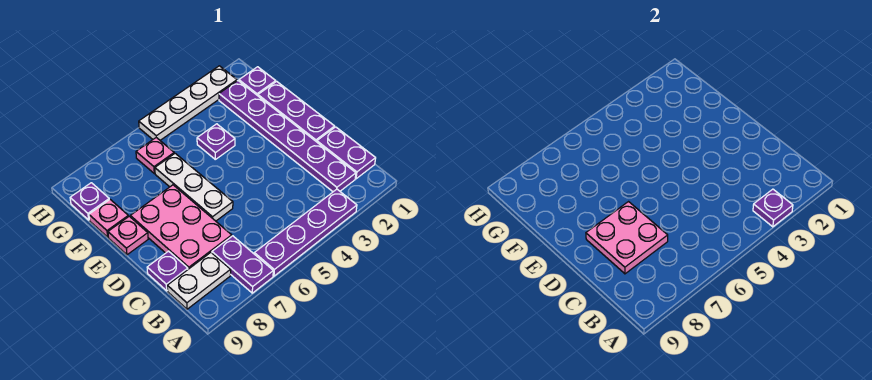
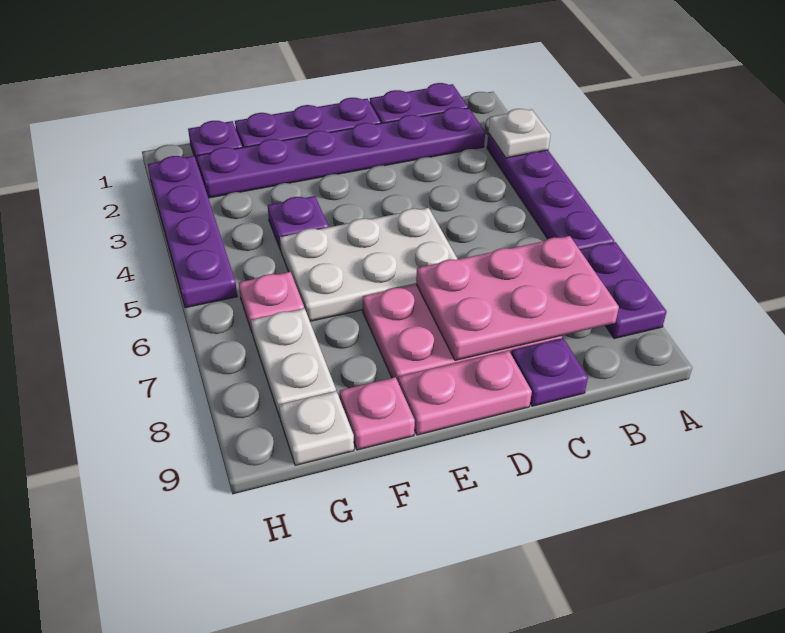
purple 1x1 plate [753,189,793,227] -> white 1x1 plate [488,109,551,158]
purple 1x2 plate [212,236,273,293] -> purple 1x2 plate turned to [580,242,667,339]
white 1x2 plate [167,253,231,309] -> white 1x2 plate moved to [251,308,336,417]
pink 2x2 plate [586,202,668,274] -> pink 2x3 plate [416,236,619,360]
white 1x3 plate [155,153,233,221] -> white 2x3 plate [280,208,457,321]
pink 1x1 plate [108,216,148,255] -> pink 1x2 plate [398,351,532,435]
purple 1x1 plate [70,183,109,220] -> white 1x1 plate [279,391,354,465]
white 1x4 plate [139,66,237,140] -> purple 1x4 plate [148,156,237,308]

